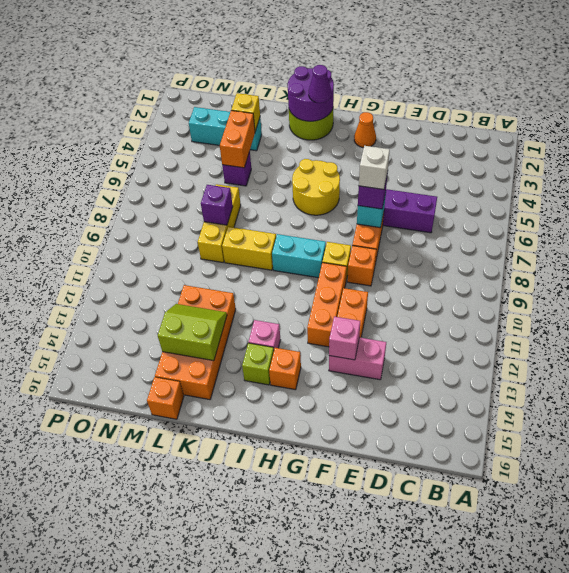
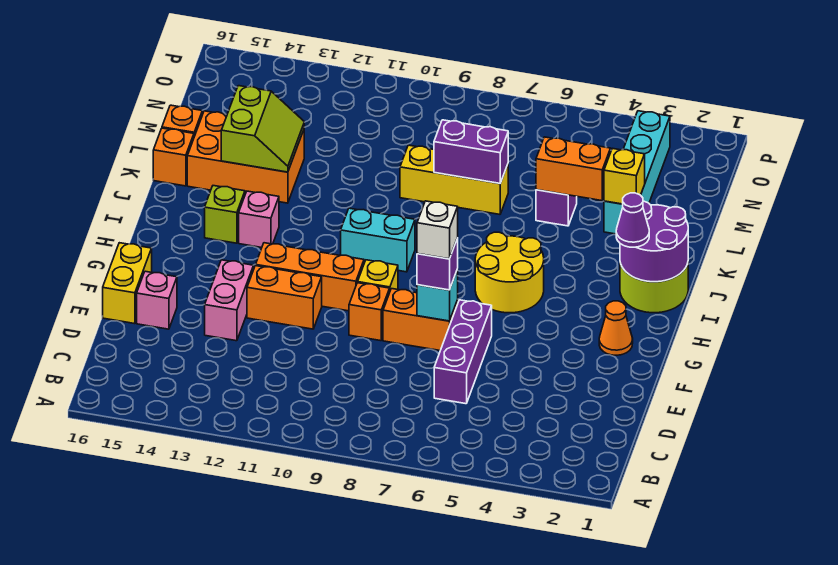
pink 1x1 brick [329,317,360,360] -> pink 1x1 brick moved to [137,271,177,329]
cyan 1x2 brick [272,234,326,278] -> cyan 1x2 brick turned to [341,208,415,272]
orange 1x1 brick [269,348,301,390] -> orange 1x1 brick moved to [153,128,194,186]
yellow 1x2 brick [222,227,276,270] -> yellow 1x2 brick moved to [103,243,152,324]
orange 2x4 brick [155,285,236,400] -> orange 2x3 brick [187,111,304,203]
cyan 1x3 brick [189,107,262,151] -> cyan 1x4 brick [604,111,670,234]
purple 1x1 brick [201,185,233,225] -> purple 1x2 brick [434,120,508,183]

